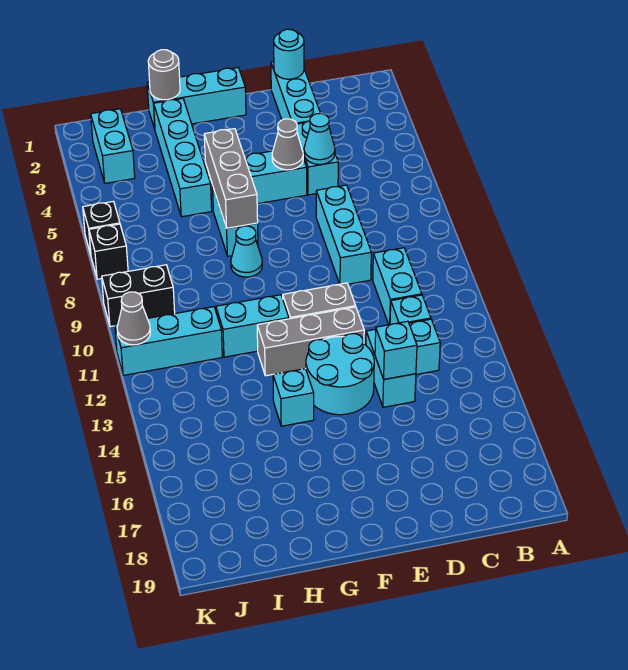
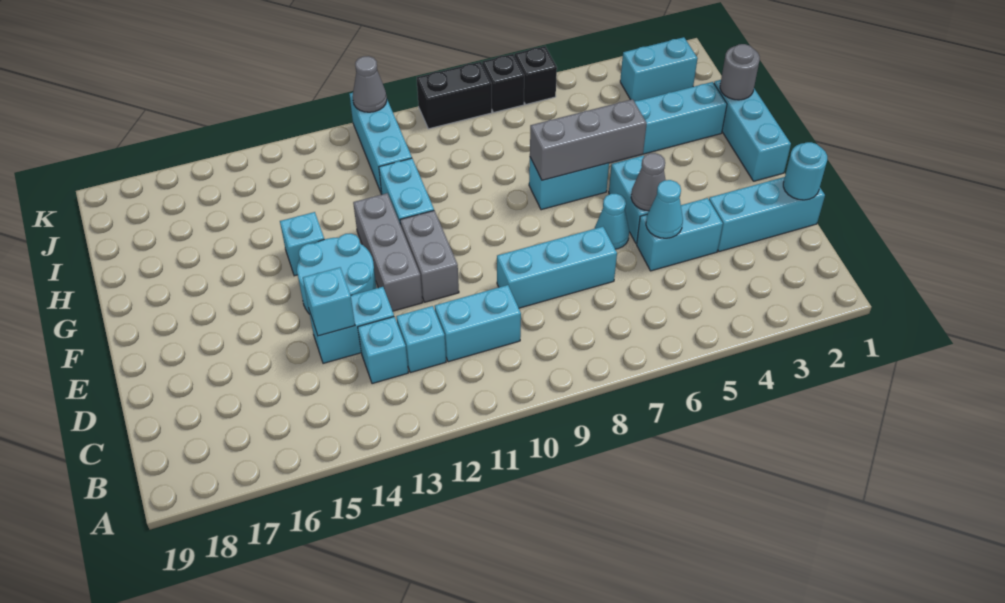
cyan 1x1 cone [231,226,262,277] -> cyan 1x1 cone moved to [595,194,629,249]
black 1x2 brick [102,265,175,327] -> black 1x2 brick turned to [417,62,492,129]

